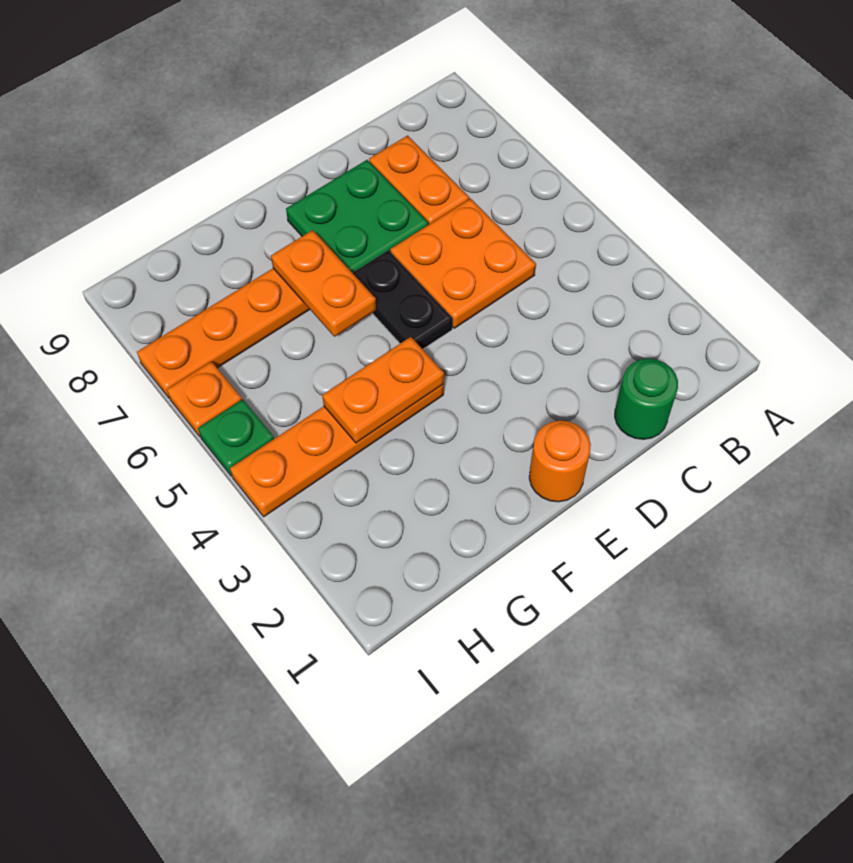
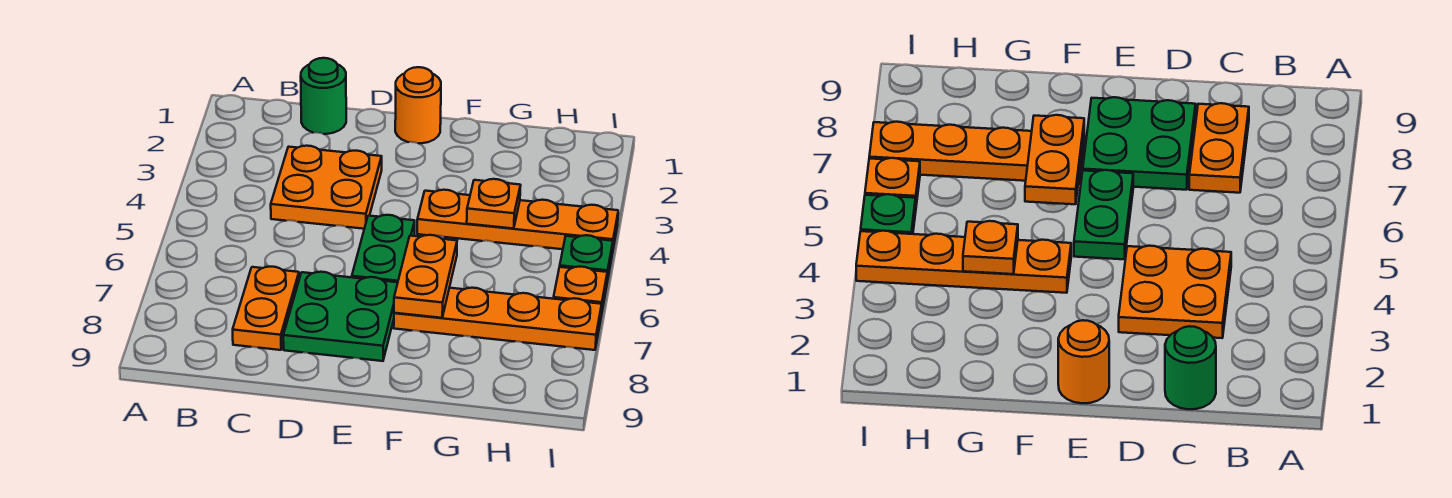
orange 2x2 plate [390,199,536,328] -> orange 2x2 plate moved to [271,146,382,229]
black 1x2 plate [353,251,453,349] -> green 1x2 plate [352,215,415,282]
orange 1x2 plate [322,337,444,443] -> orange 1x1 plate [467,179,521,229]

